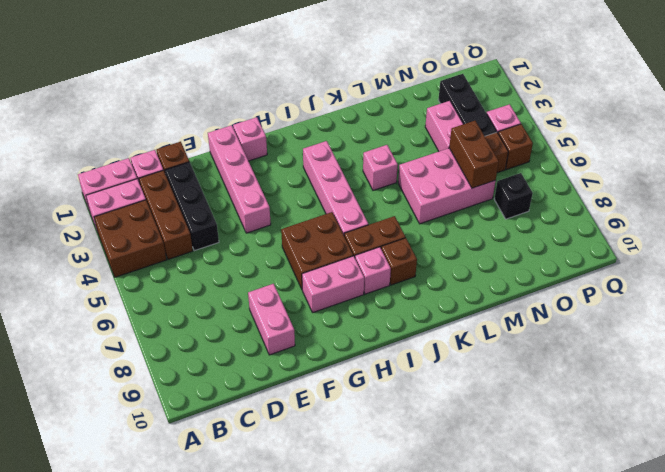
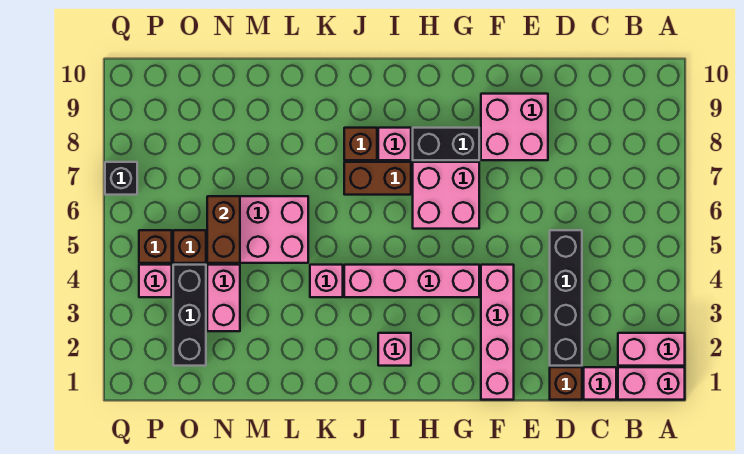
brown 2x2 brick [94,200,167,277] -> none
brown 1x3 brick [139,170,193,259] -> none
black 1x3 brick [165,162,219,251] -> black 1x4 brick [550,230,582,366]
pink 1x2 brick [248,284,295,355] -> pink 2x2 brick [481,94,548,160]
pink 1x1 brick [233,117,267,161] -> pink 1x1 brick moved to [378,333,411,366]
brown 2x2 brick [281,212,353,289] -> pink 2x2 brick [413,162,479,229]
pink 1x2 brick [302,256,364,313] -> black 1x2 brick [413,128,479,160]
pink 1x4 brick [303,141,368,234] -> pink 1x4 brick turned to [344,265,479,297]
black 1x1 brick [494,173,533,219] -> black 1x1 brick moved to [105,162,137,195]

